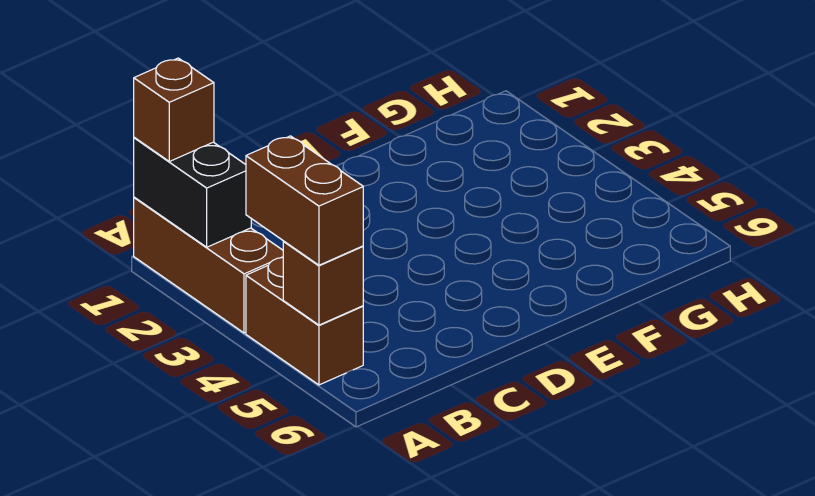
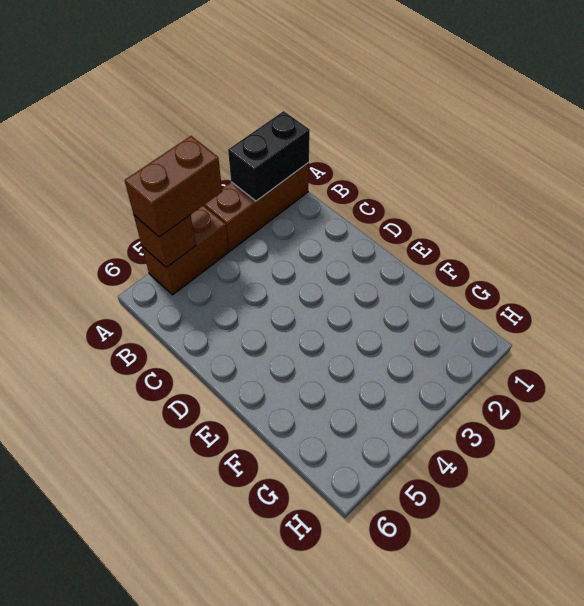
brown 1x1 brick [134,58,214,161] -> none

